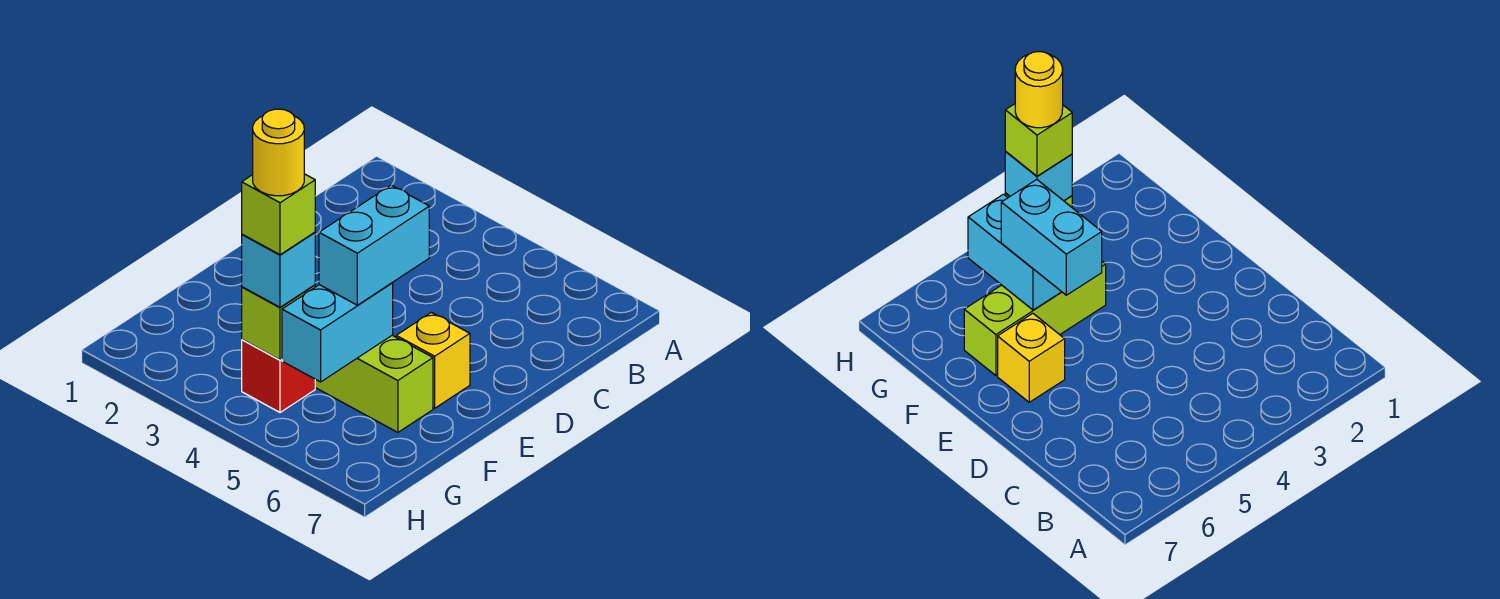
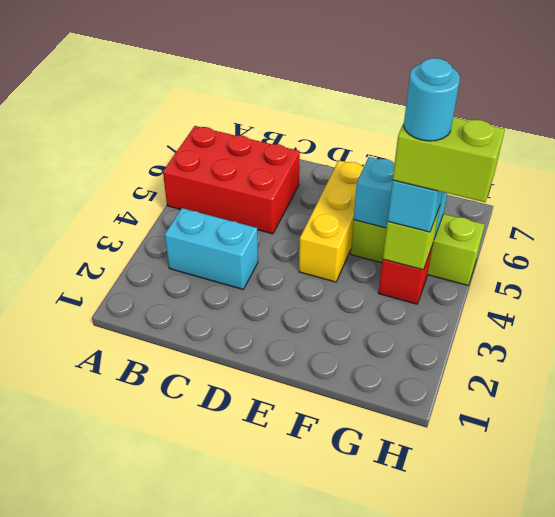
none -> red 2x3 brick [163,126,300,234]
cyan 1x2 brick [319,185,429,305] -> cyan 1x2 brick moved to [165,208,258,289]
yellow 1x1 brick [396,312,470,408] -> yellow 1x3 brick [299,160,364,282]
lime 1x3 brick [315,335,433,432] -> lime 1x3 brick turned to [351,214,485,285]
lime 1x1 brick [242,174,315,255] -> lime 1x2 brick [393,117,505,202]
yellow 1x1 round brick [253,109,304,196] -> cyan 1x1 round brick [404,58,460,141]

